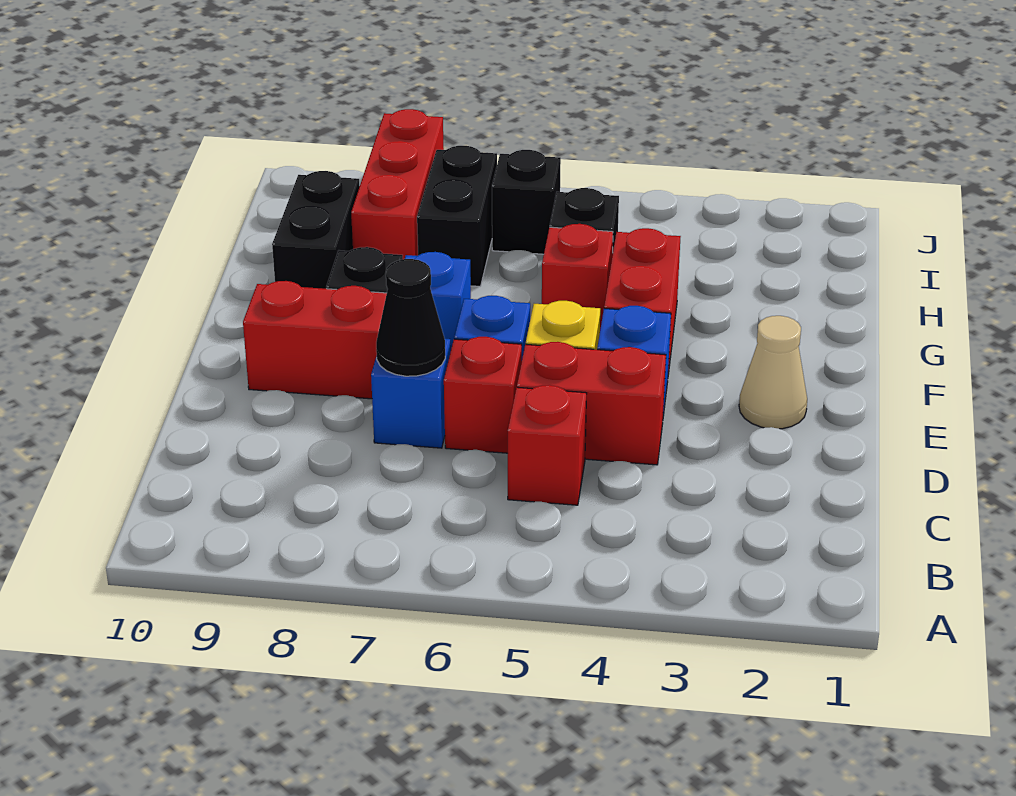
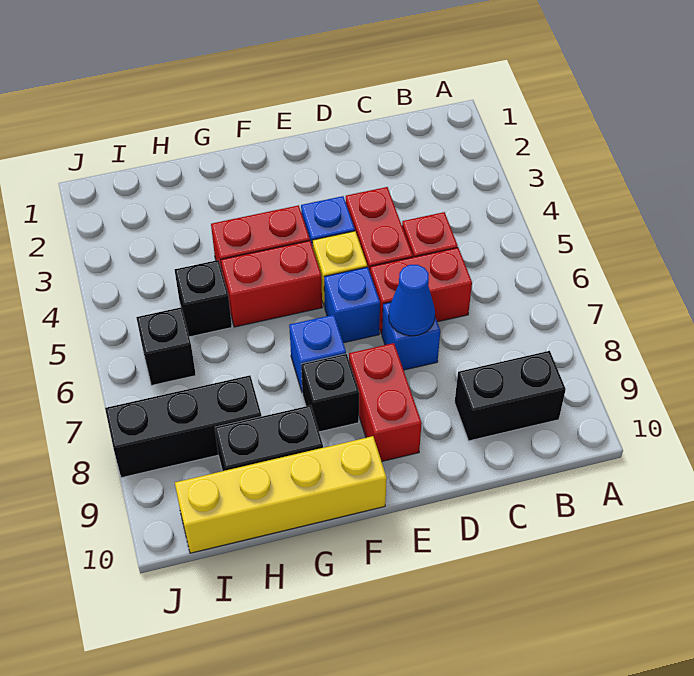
red 1x1 brick [444,337,522,453] -> red 1x2 brick [370,248,472,334]
black 1x1 cone [376,259,445,376] -> blue 1x1 cone [388,265,435,336]
tan 1x1 cone [739,316,807,429] -> none
none -> yellow 1x4 brick [175,436,387,553]
red 1x1 brick [542,224,613,329] -> red 1x2 brick [221,241,322,327]
black 1x2 brick [417,146,497,286] -> black 1x2 brick moved to [455,351,566,441]
red 1x3 brick [351,109,444,259] -> black 1x3 brick [105,375,261,478]

